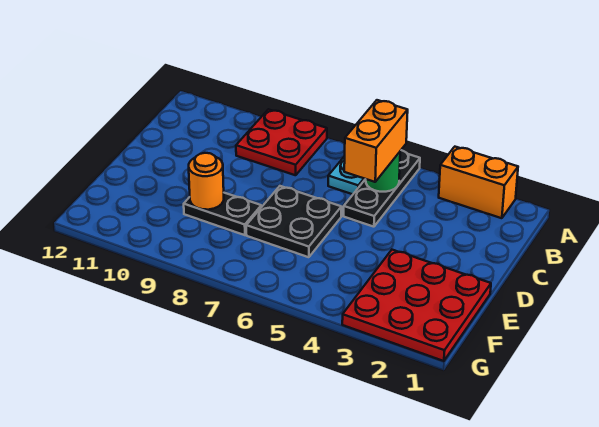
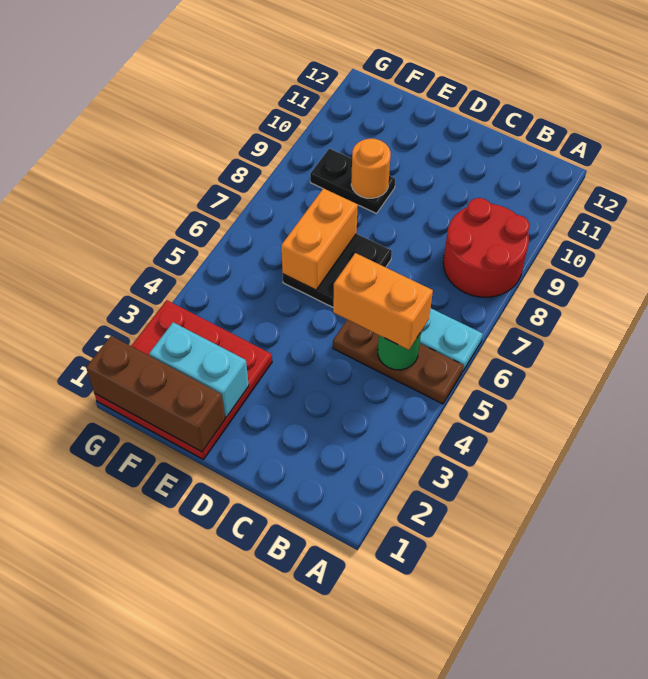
orange 1x2 brick [439,147,518,218] -> orange 1x2 brick moved to [281,188,358,290]
black 1x3 plate [344,150,420,227] -> brown 1x3 plate [333,320,463,404]
red 2x2 plate [236,109,327,175] -> red 2x2 round brick [443,198,530,297]
none -> brown 1x3 brick [86,336,225,452]
none -> cyan 1x2 brick [149,322,249,417]
black 1x2 plate [184,193,261,235] -> black 1x2 plate turned to [310,148,395,213]

